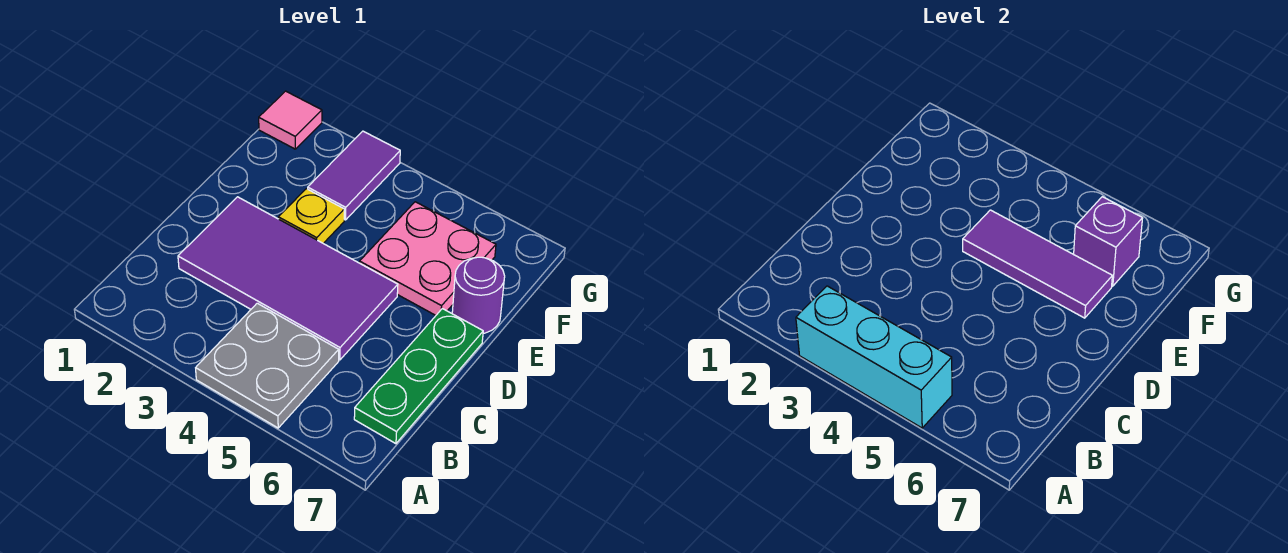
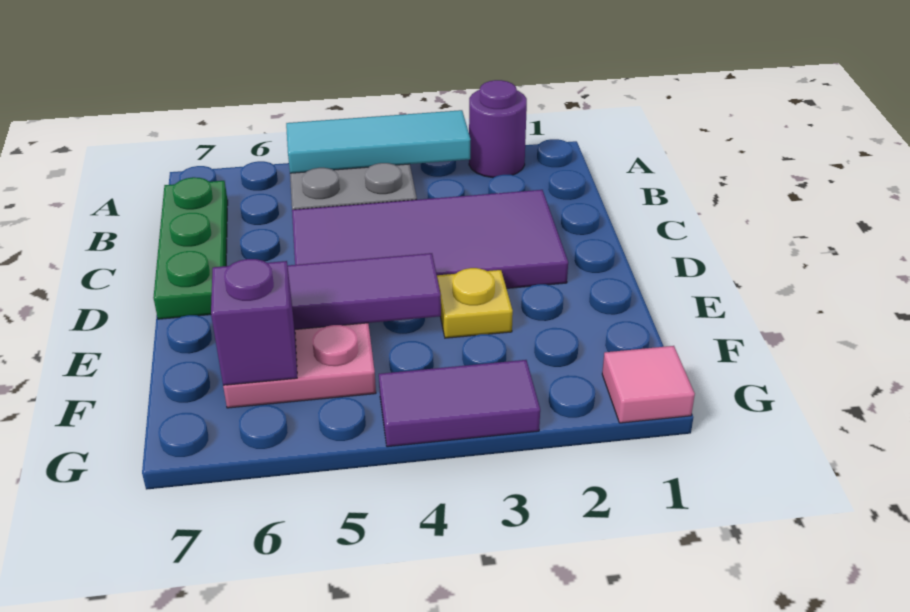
cyan 1x3 brick [796,286,952,428] -> cyan 1x3 tile [286,110,471,173]
purple 1x1 round brick [452,257,505,333] -> purple 1x1 round brick moved to [469,80,527,178]
purple 1x2 tile [308,131,400,220] -> purple 1x2 tile turned to [379,360,540,447]

